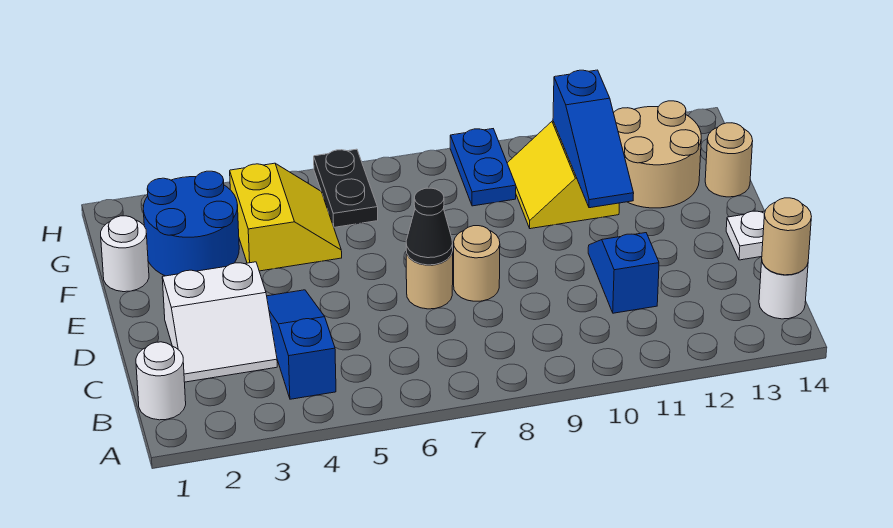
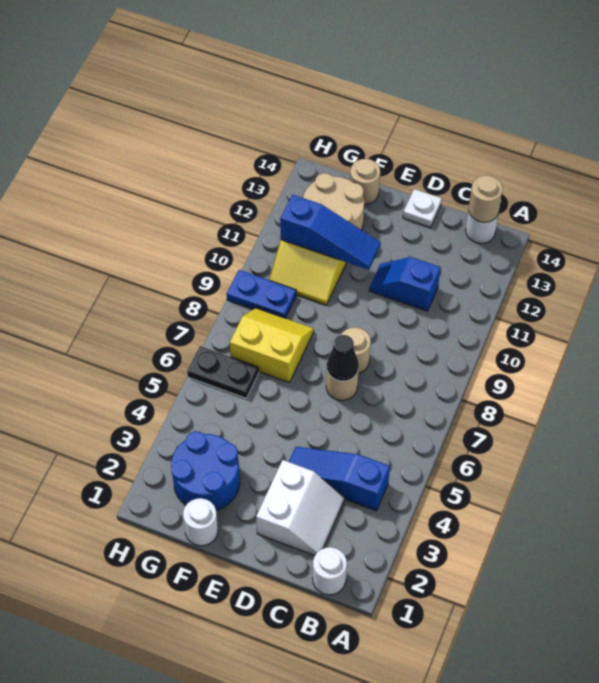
yellow 2x2 slope [230,163,342,271] -> yellow 2x2 slope moved to [230,308,314,383]

